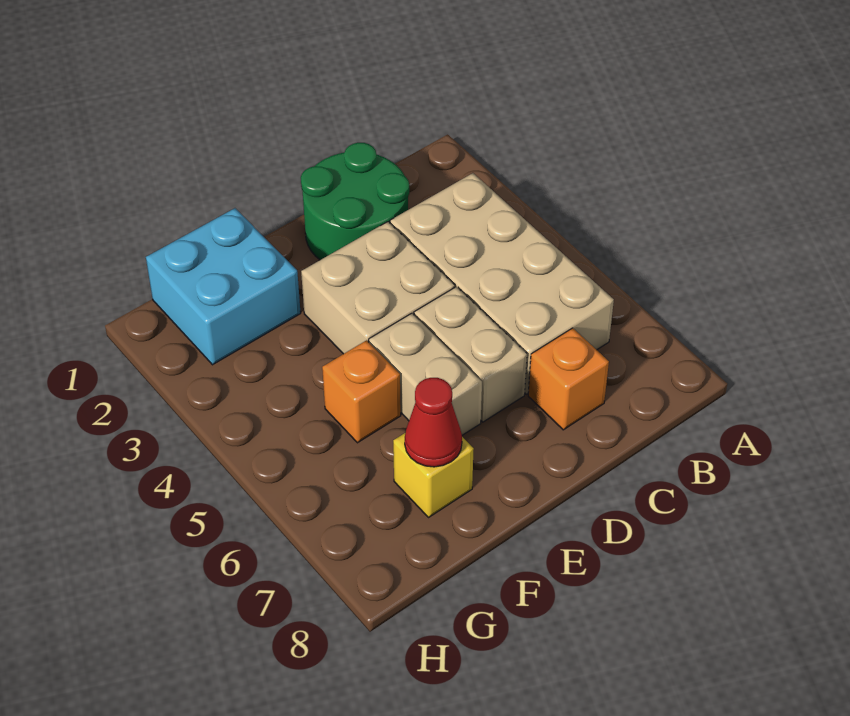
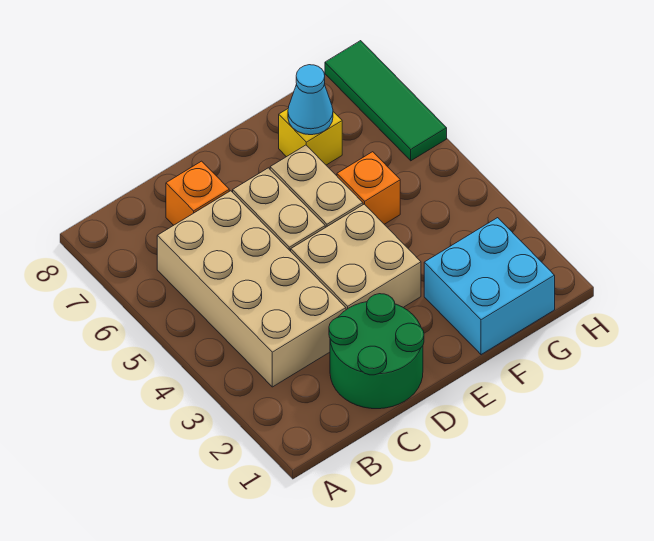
red 1x1 cone [405,378,462,467] -> cyan 1x1 cone [288,65,333,135]
none -> green 1x3 tile [325,41,447,161]

